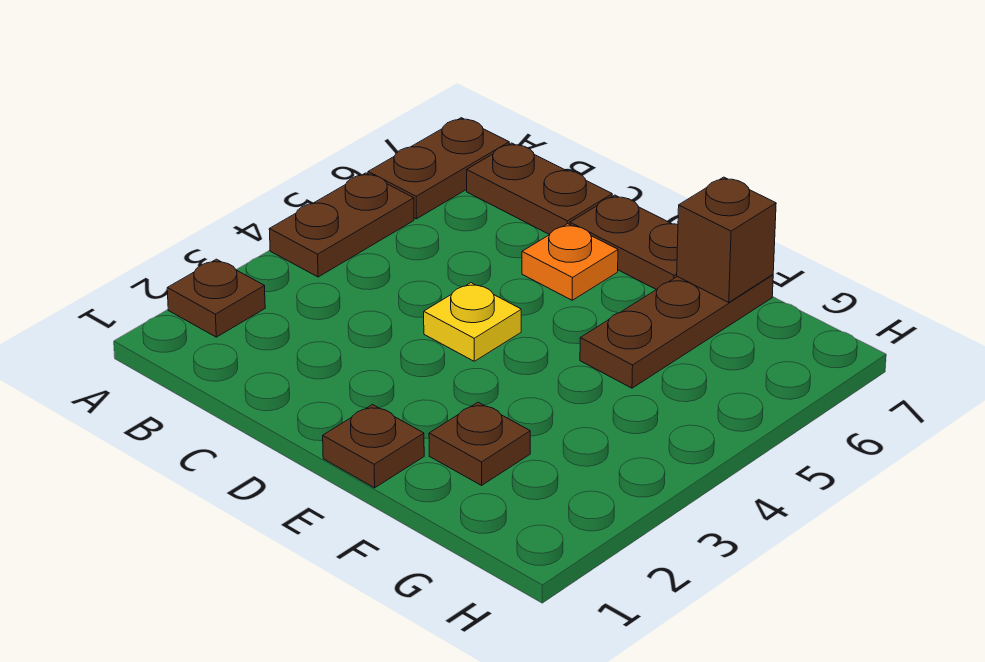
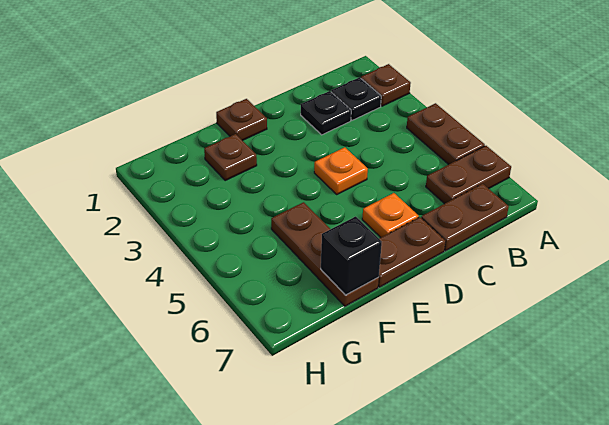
brown 1x2 plate [368,118,509,219] -> brown 1x2 plate turned to [426,146,511,204]
none -> black 1x1 plate [331,77,381,120]
none -> black 1x1 plate [301,91,351,135]
yellow 1x1 plate [424,283,521,361] -> orange 1x1 plate [314,147,368,194]
brown 1x1 brick [677,177,776,302] -> black 1x1 brick [321,216,382,295]

